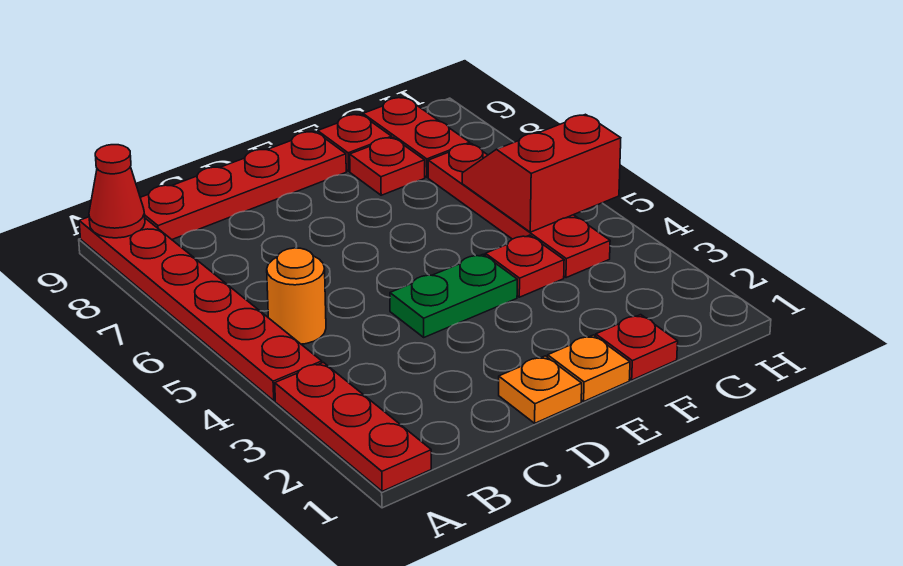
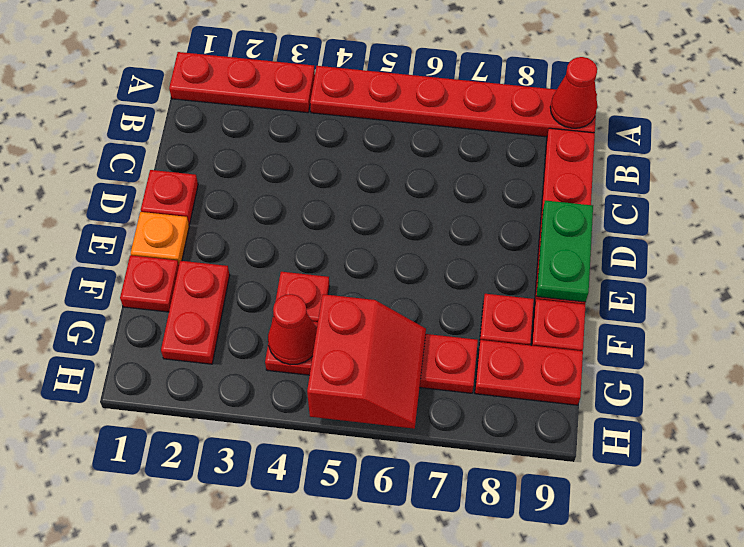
orange 1x1 round brick [267,248,326,344] -> none
orange 1x1 plate [499,356,582,423] -> red 1x1 plate [141,170,198,224]
green 1x2 plate [390,254,517,337] -> green 1x2 plate moved to [537,200,593,302]
none -> red 1x2 plate [161,261,230,364]
none -> red 1x1 cone [268,294,317,365]

